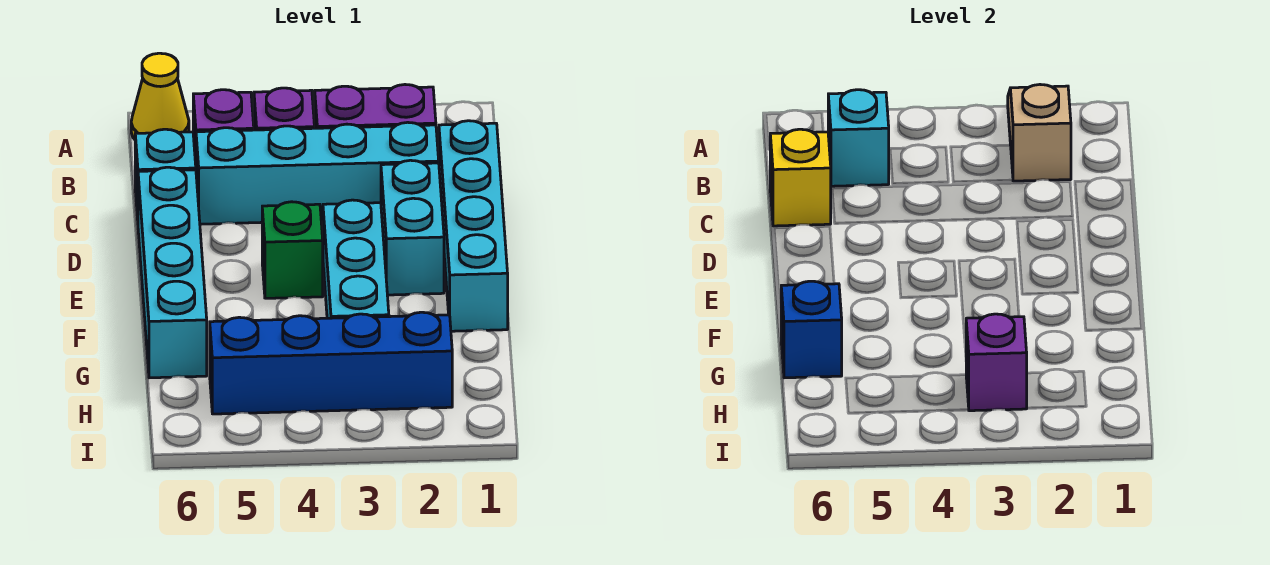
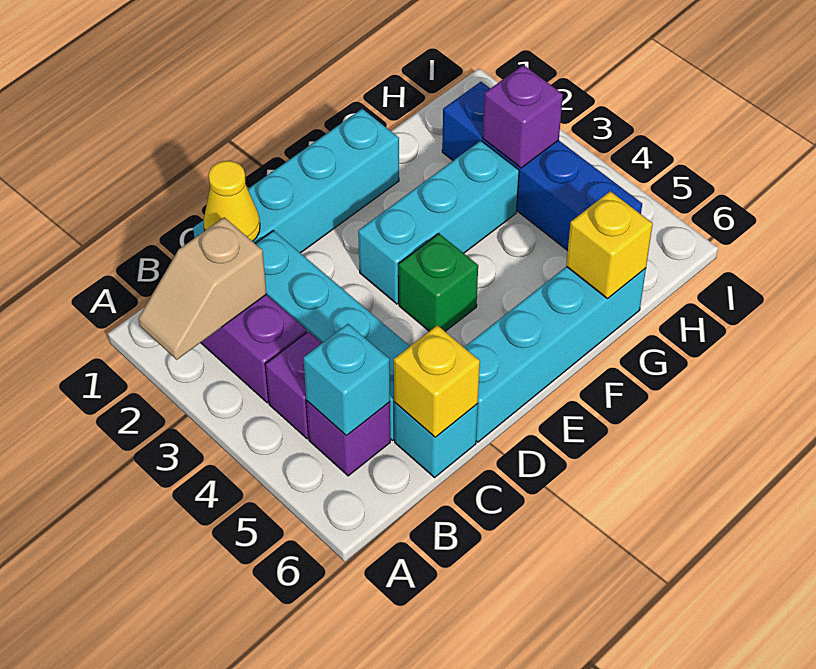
yellow 1x1 cone [131,53,189,139] -> yellow 1x1 cone moved to [204,161,260,241]
cyan 1x2 brick [381,160,444,295] -> none
blue 1x1 brick [781,281,842,378] -> yellow 1x1 brick [566,191,653,299]

